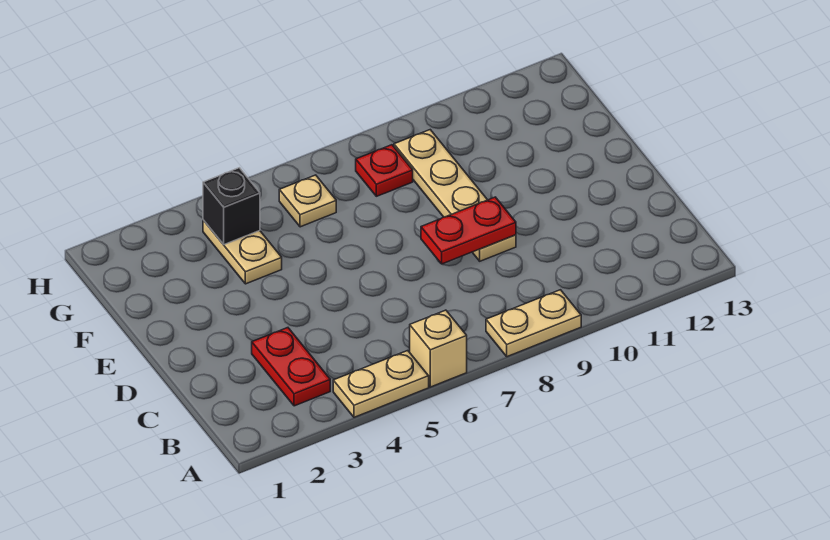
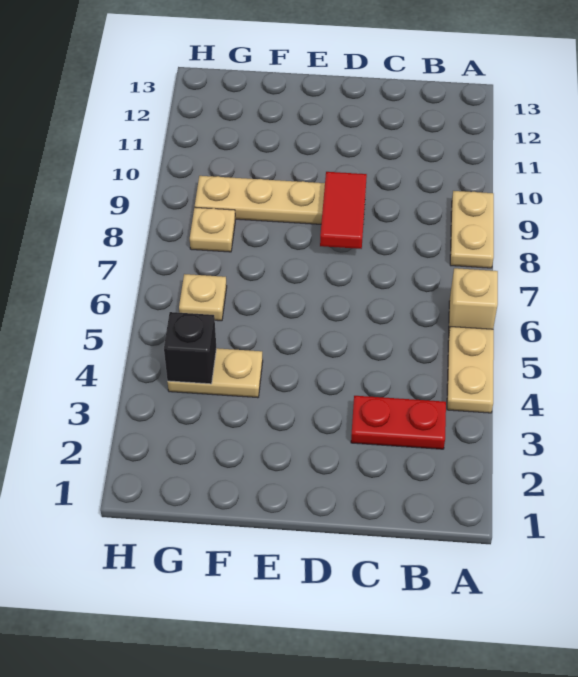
red 1x2 plate [421,197,516,264] -> red 1x2 tile [320,172,367,249]
red 1x1 plate [356,145,413,196] -> tan 1x1 plate [190,207,235,252]

